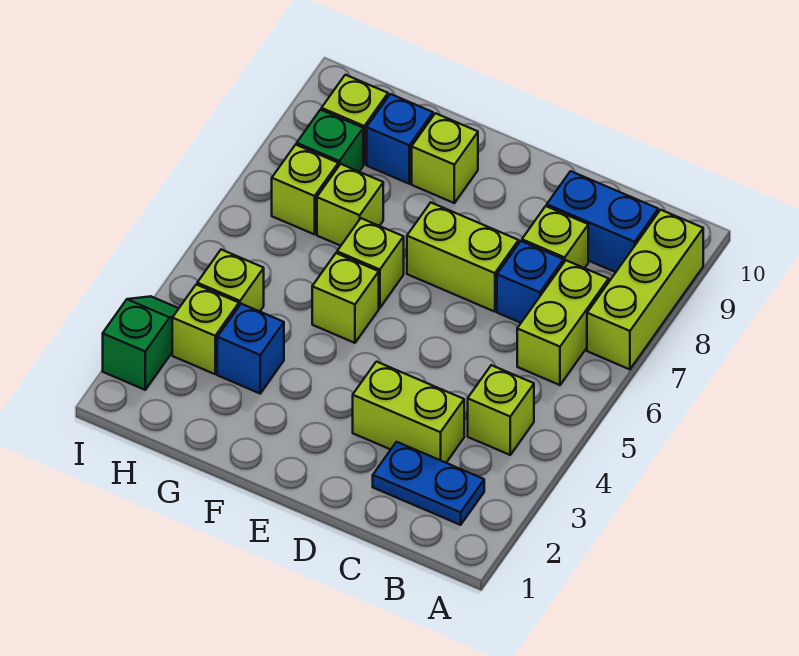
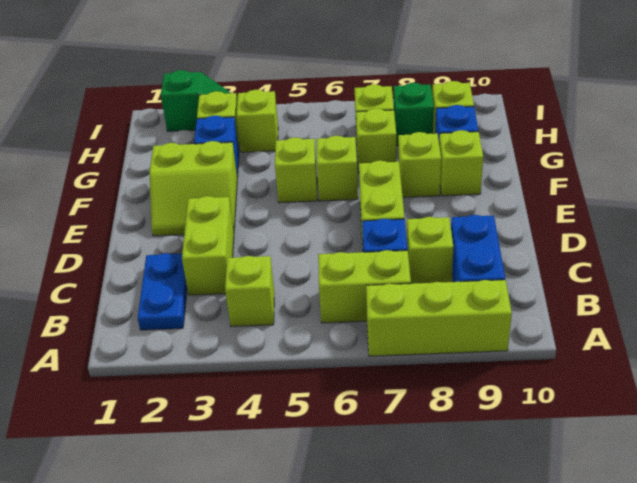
none -> lime 2x2 slope [150,141,237,236]
none -> lime 1x1 brick [398,132,441,197]

